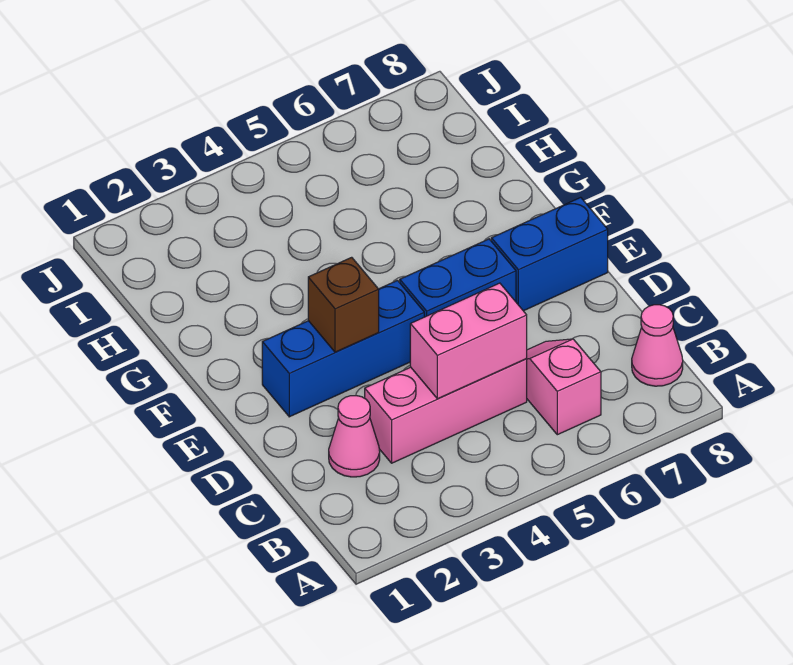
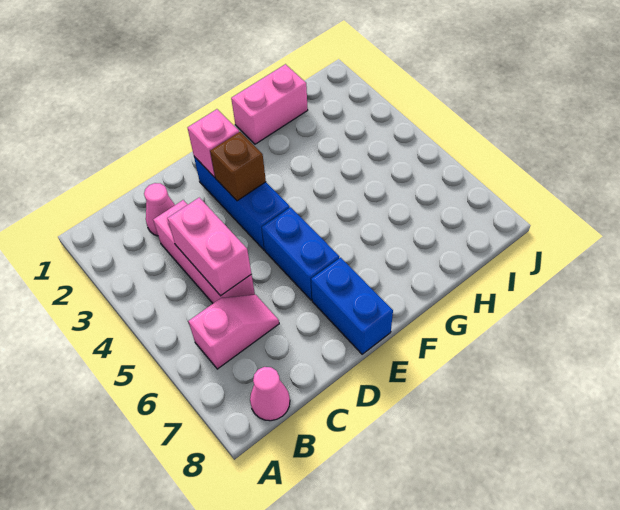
none -> pink 1x1 brick [187,109,239,177]
none -> pink 1x2 brick [231,64,308,144]

